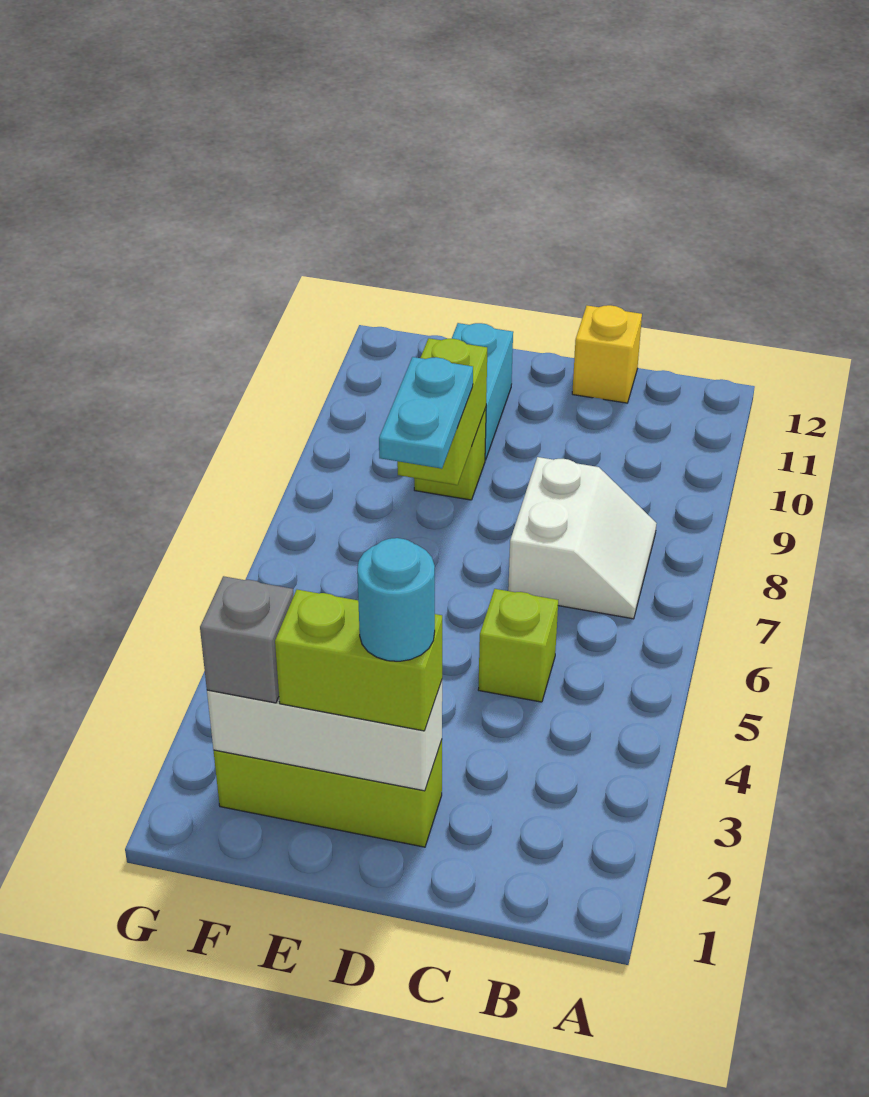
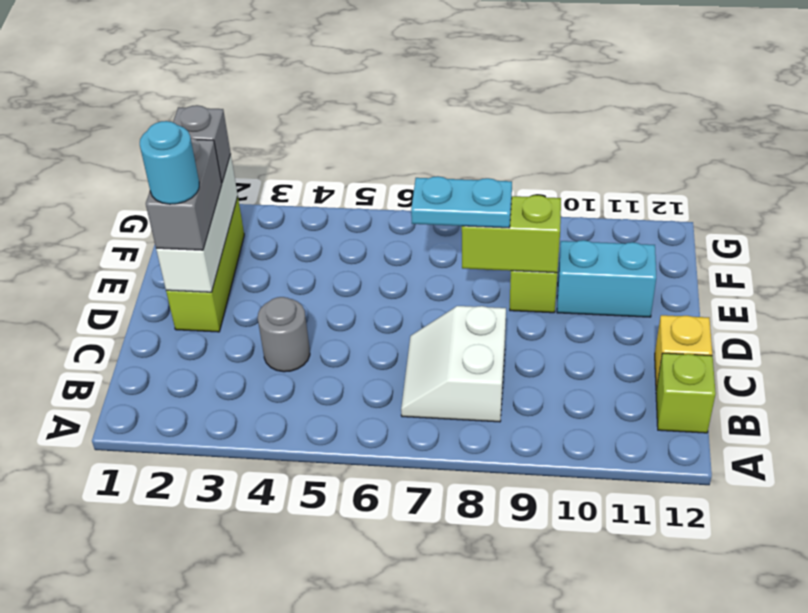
white 2x2 slope [508,457,657,619] -> white 2x2 slope turned to [401,306,506,422]
none -> grey 1x1 round brick [258,297,310,372]
lime 1x1 brick [478,589,558,702] -> lime 1x1 brick moved to [656,353,716,433]
lime 1x2 brick [275,590,442,731] -> grey 1x2 brick [146,137,222,250]

